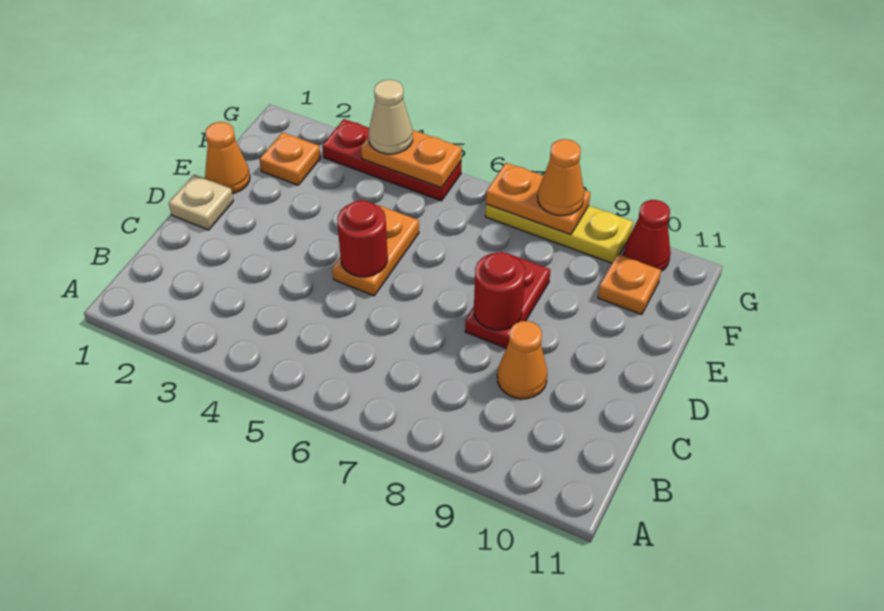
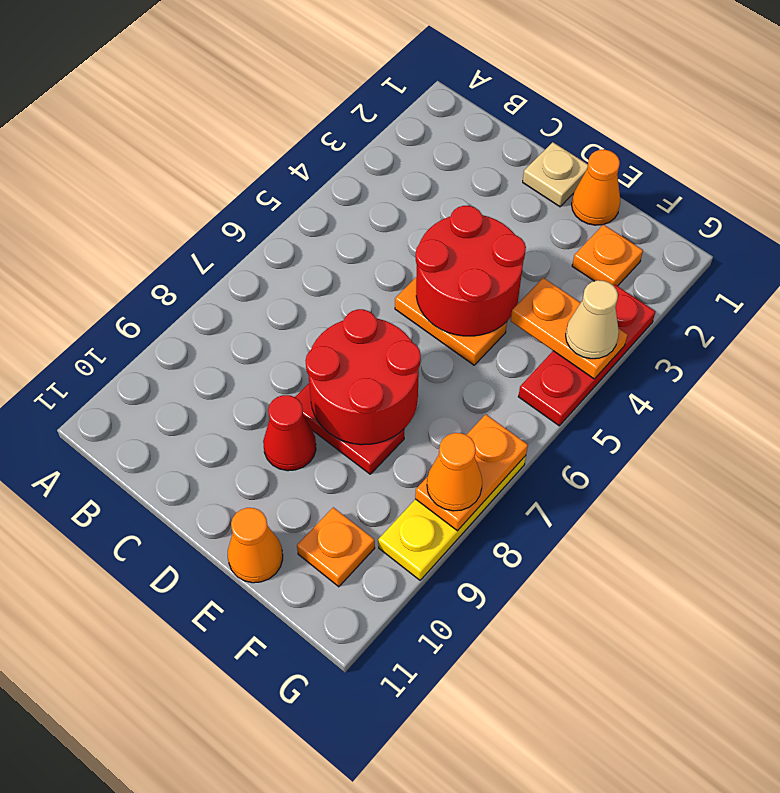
orange 1x1 cone [497,321,547,399] -> orange 1x1 cone moved to [228,508,283,583]
red 1x1 round brick [337,200,388,277] -> red 2x2 round brick [416,206,526,336]
red 1x1 round brick [474,252,525,330] -> red 2x2 round brick [305,309,421,445]
orange 1x2 plate [361,130,462,188] -> orange 1x2 plate turned to [511,278,628,379]
red 1x1 cone [623,200,671,271] -> red 1x1 cone moved to [263,395,316,471]

